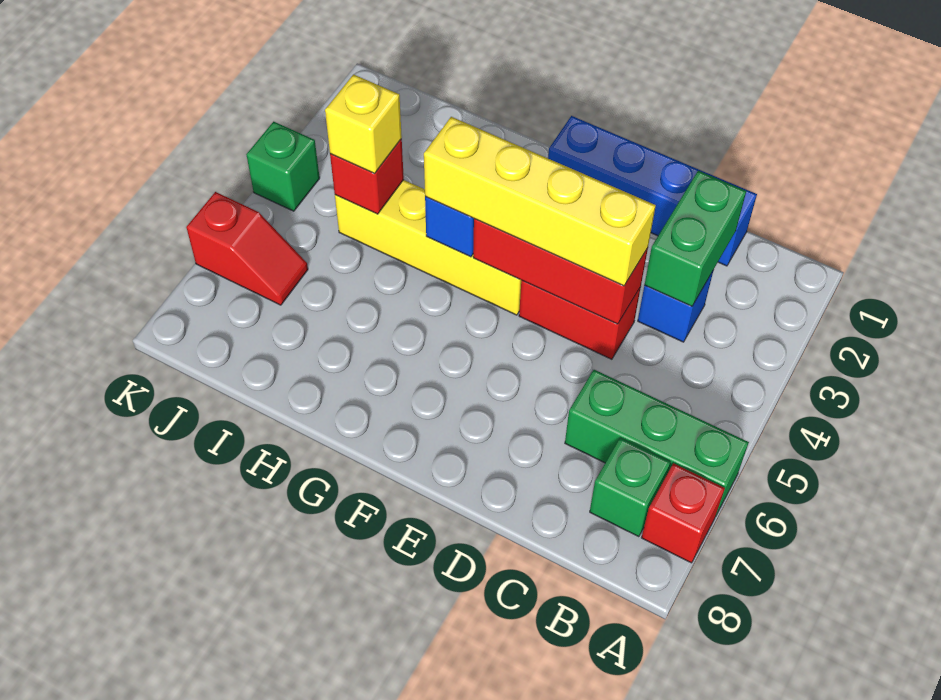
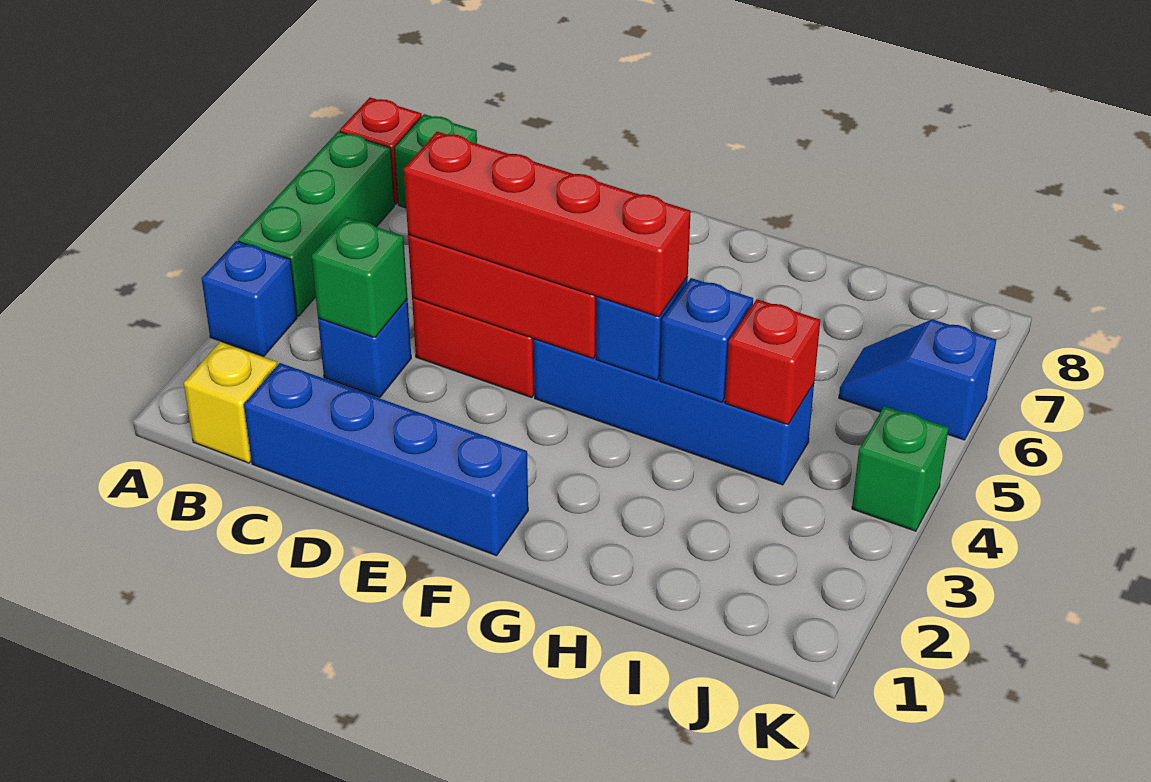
none -> blue 1x1 brick [202,241,297,356]
green 1x3 brick [565,370,749,515] -> green 1x3 brick turned to [238,131,394,316]
green 1x2 brick [645,171,746,306] -> green 1x1 brick [312,217,407,338]
yellow 1x4 brick [424,117,656,286] -> red 1x4 brick [404,132,691,317]
yellow 1x4 brick [335,180,522,315] -> blue 1x4 brick [534,339,814,485]
none -> blue 1x1 brick [660,278,753,402]
yellow 1x1 brick [325,74,402,173] -> yellow 1x1 brick moved to [184,342,277,463]
red 1x2 slope [186,192,308,305] -> blue 1x2 slope [839,319,996,440]

